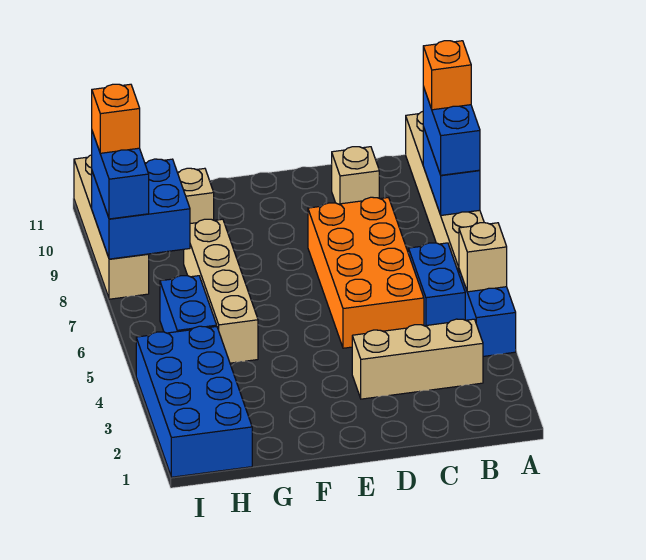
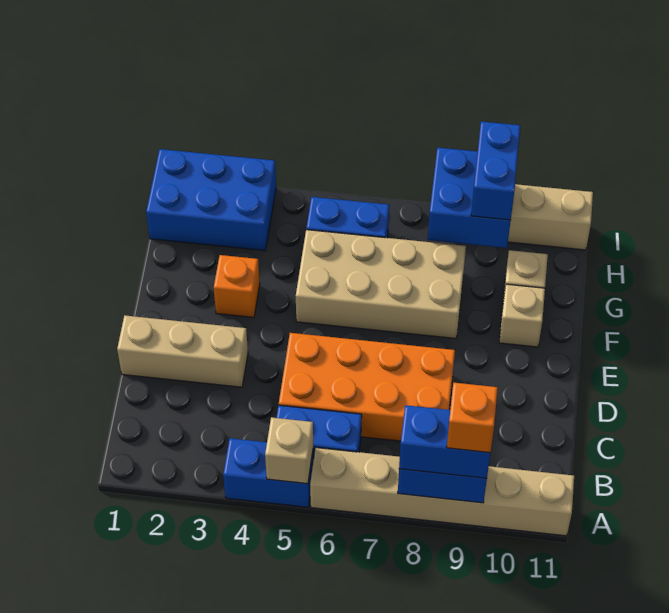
tan 1x3 brick [352,319,483,399] -> tan 1x3 brick turned to [117,315,248,387]
tan 1x1 brick [332,147,379,204] -> tan 1x1 brick moved to [499,284,545,347]
tan 1x4 brick [184,219,258,363] -> tan 2x4 brick [296,230,466,339]
blue 2x4 brick [136,326,252,477] -> blue 2x3 brick [146,149,276,251]
blue 1x2 brick [92,132,149,219] -> blue 1x2 brick turned to [471,122,520,220]
orange 1x1 brick [92,84,140,153] -> orange 1x1 brick moved to [214,255,260,317]

